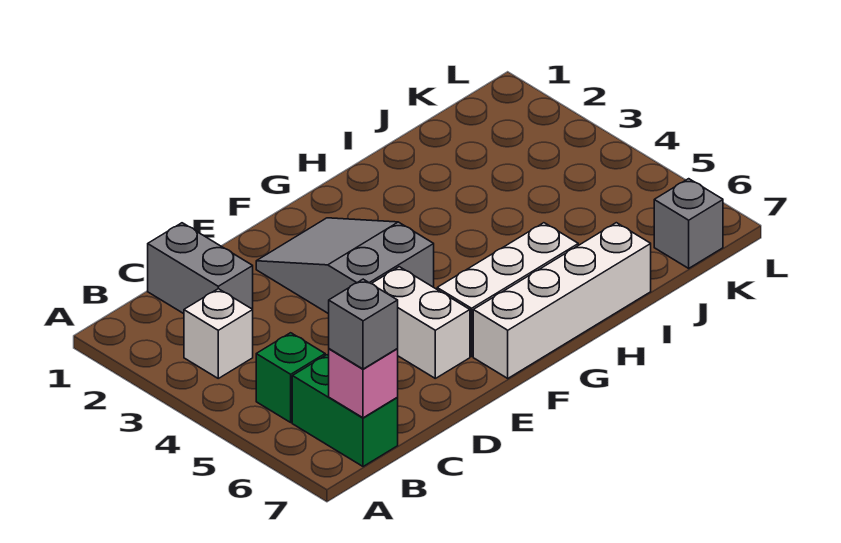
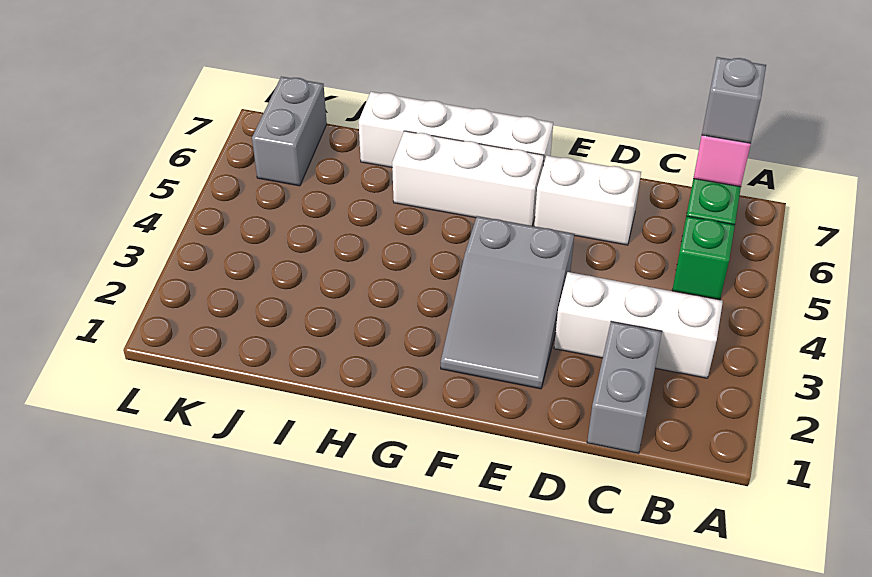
white 1x1 brick [184,289,253,378] -> white 1x3 brick [554,272,723,378]
white 1x2 brick [372,267,470,378] -> white 1x2 brick turned to [534,156,641,245]
grey 1x1 brick [654,179,723,268] -> grey 1x2 brick [252,76,327,186]

